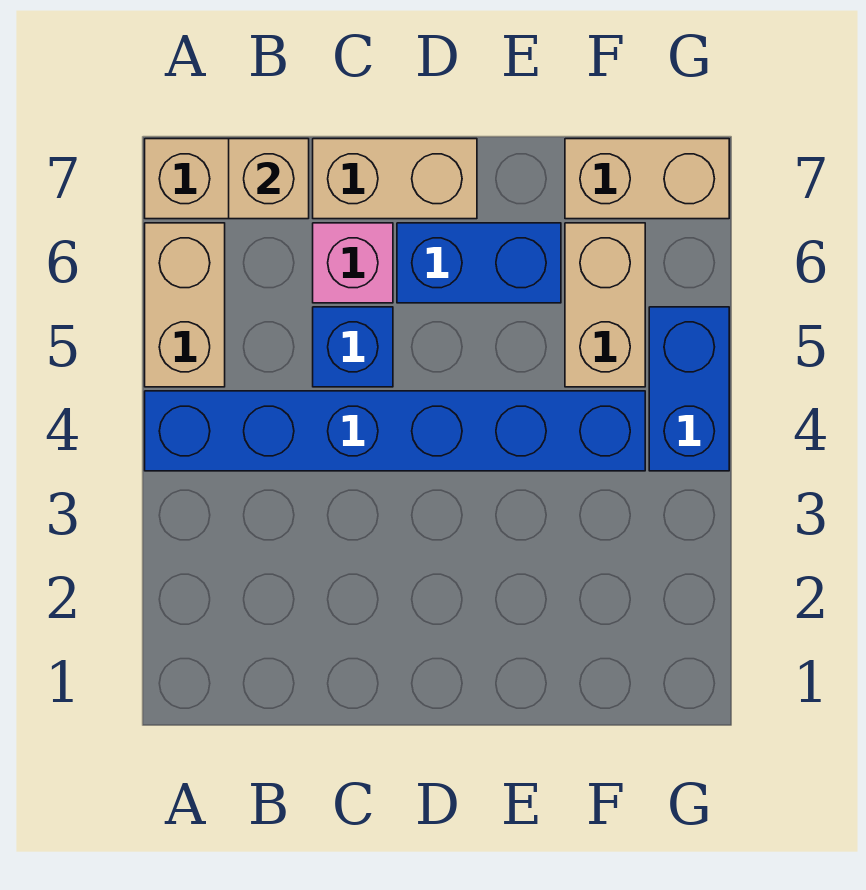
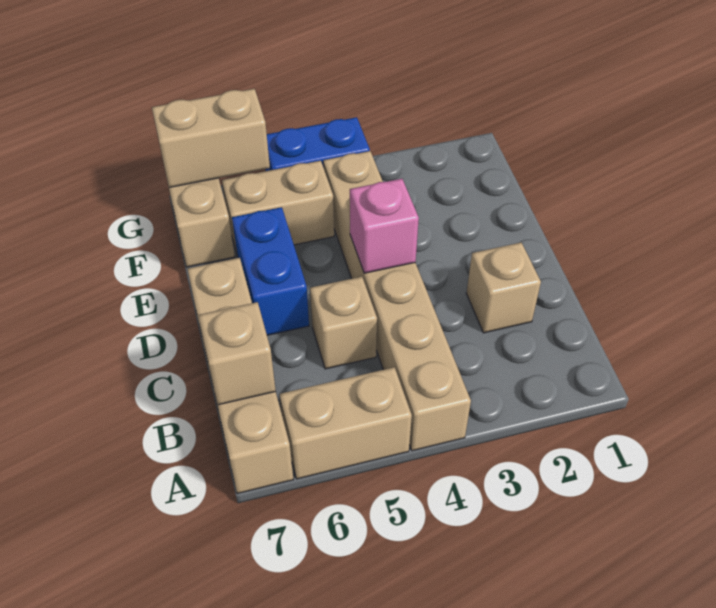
blue 1x6 brick [145,391,645,471] -> tan 1x6 brick [323,151,471,451]
none -> tan 1x1 brick [466,243,541,333]
blue 1x1 brick [313,307,393,387] -> tan 1x1 brick [310,277,377,369]
pink 1x1 brick [313,223,393,303] -> pink 1x1 brick moved to [350,179,419,273]
none -> tan 1x2 brick [152,89,270,188]

